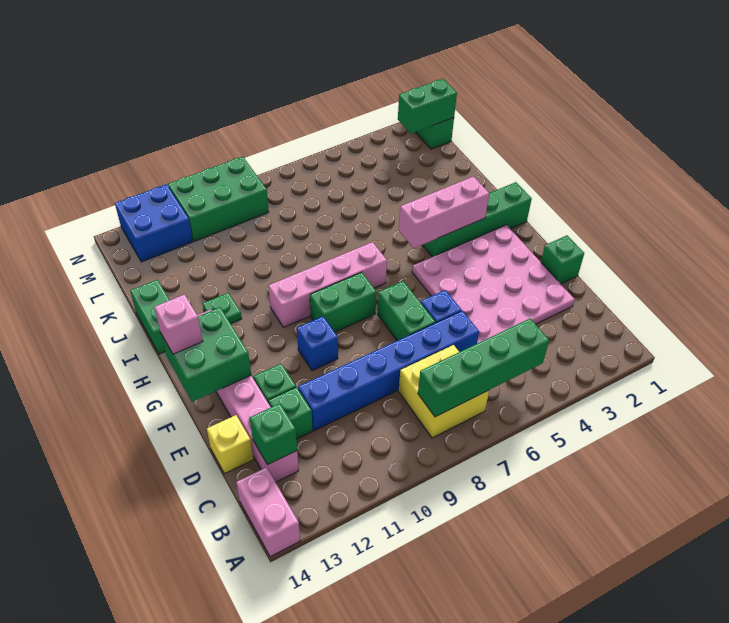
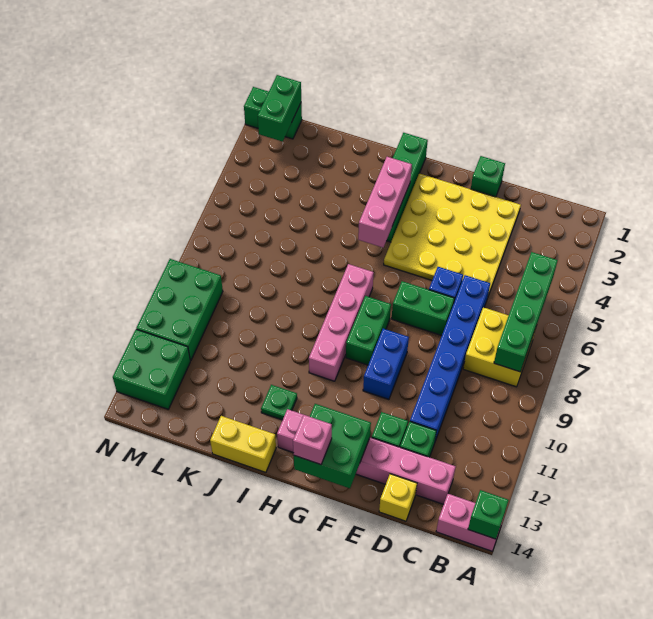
green 1x1 brick [250,404,297,465] -> green 1x1 brick moved to [468,490,508,539]
pink 4x4 plate [412,225,575,343] -> yellow 4x4 plate [384,173,521,296]
blue 1x1 brick [297,316,338,371] -> blue 1x2 brick [363,329,409,399]
green 1x2 brick [130,280,169,354] -> yellow 1x2 brick [210,416,276,472]
blue 2x2 brick [115,184,193,262] -> green 2x2 brick [113,329,190,409]

